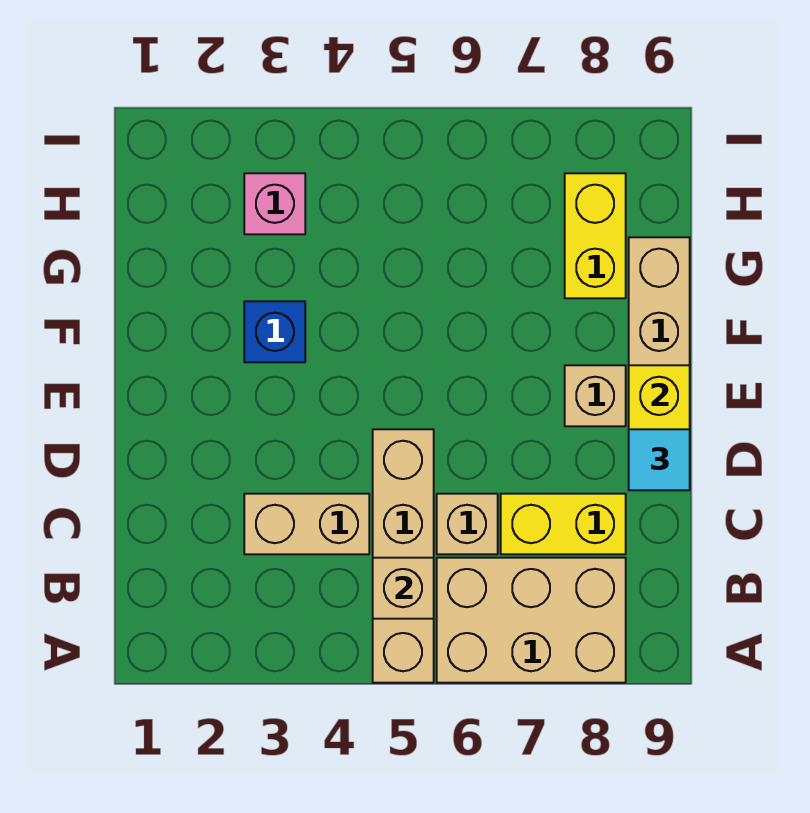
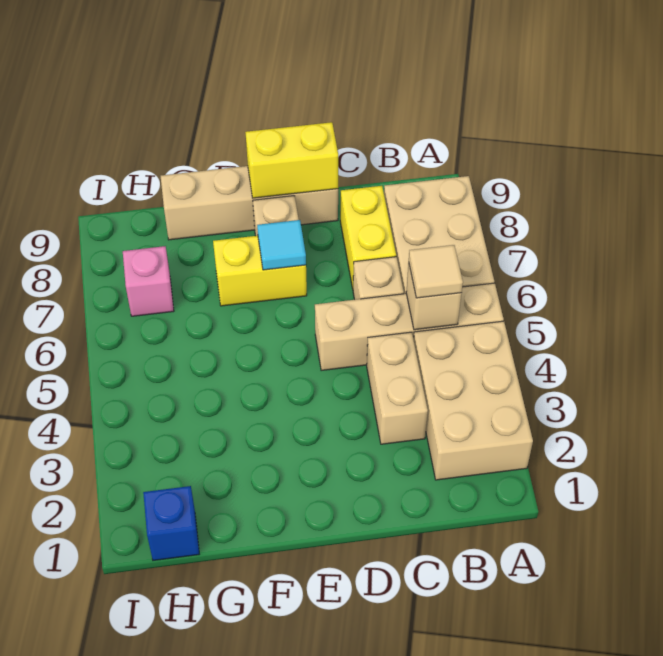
none -> tan 2x3 brick [414,321,533,480]
none -> tan 1x1 tile [409,245,463,298]
cyan 1x1 tile [629,429,690,490] -> cyan 1x1 tile moved to [257,220,306,270]
blue 1x1 brick [244,301,305,362] -> blue 1x1 brick moved to [143,486,199,560]
yellow 1x2 brick [565,173,626,298] -> yellow 1x2 brick moved to [213,236,307,306]
pink 1x1 brick [244,173,305,234] -> pink 1x1 brick moved to [123,246,174,316]

